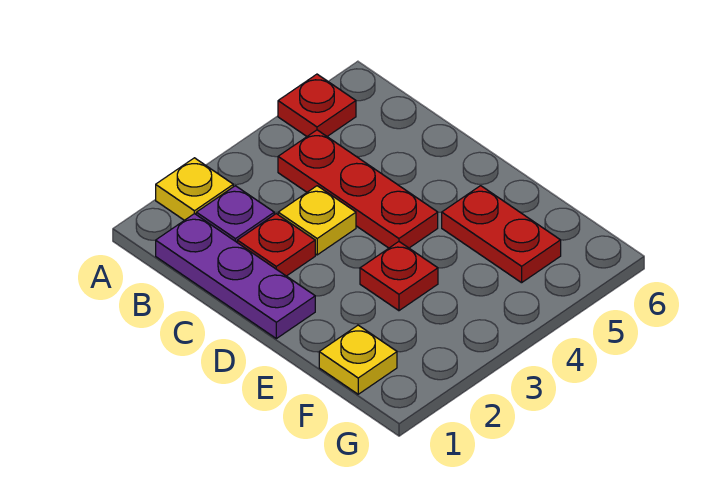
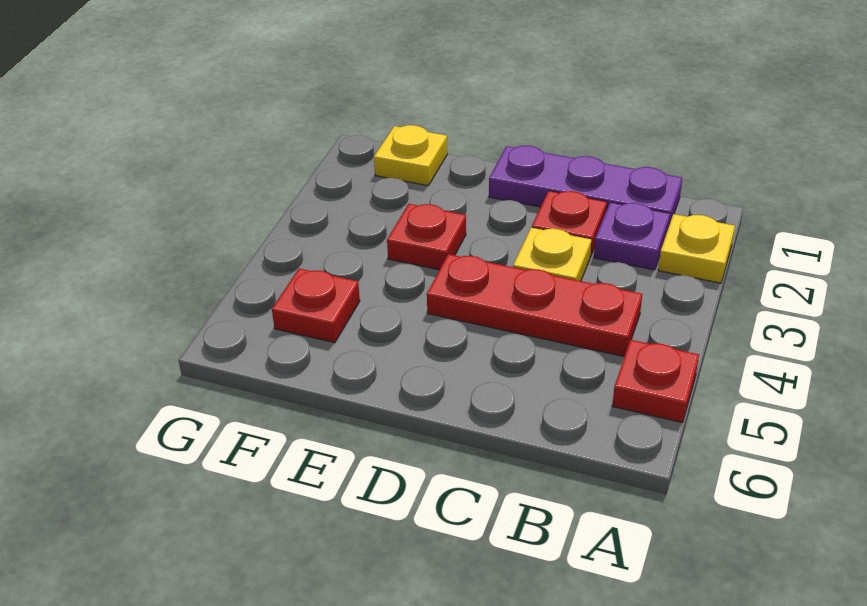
red 1x2 plate [442,186,561,283] -> red 1x1 plate [272,269,360,343]

